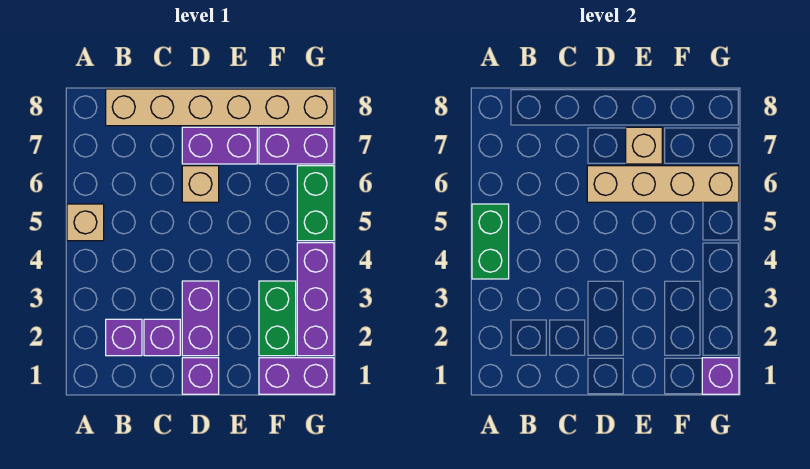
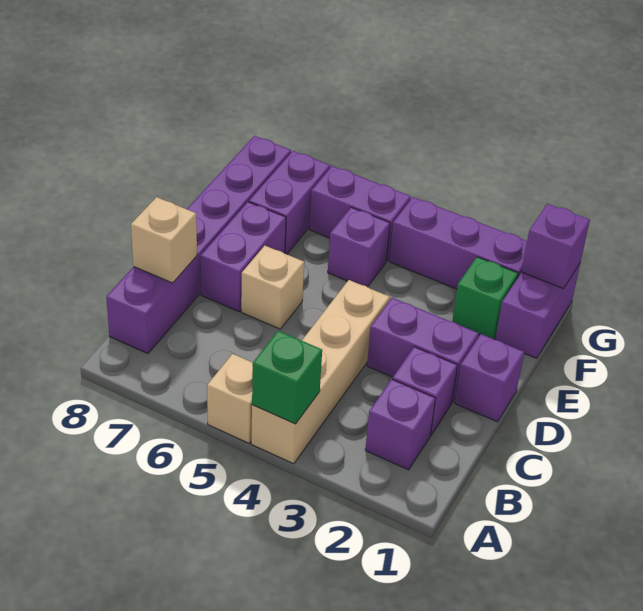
green 1x2 brick [472,204,509,279] -> green 1x1 brick [252,331,322,424]
tan 1x6 brick [106,89,334,126] -> purple 1x6 brick [106,136,291,354]
tan 1x4 brick [587,166,739,202] -> tan 1x4 brick moved to [251,280,390,464]
tan 1x1 brick [626,127,662,164] -> tan 1x1 brick moved to [131,197,197,283]
green 1x2 brick [259,281,296,356] -> green 1x1 brick [452,257,518,339]
none -> purple 1x1 brick [328,207,390,287]
green 1x2 brick [297,166,334,241] -> purple 1x2 brick [310,166,411,261]

